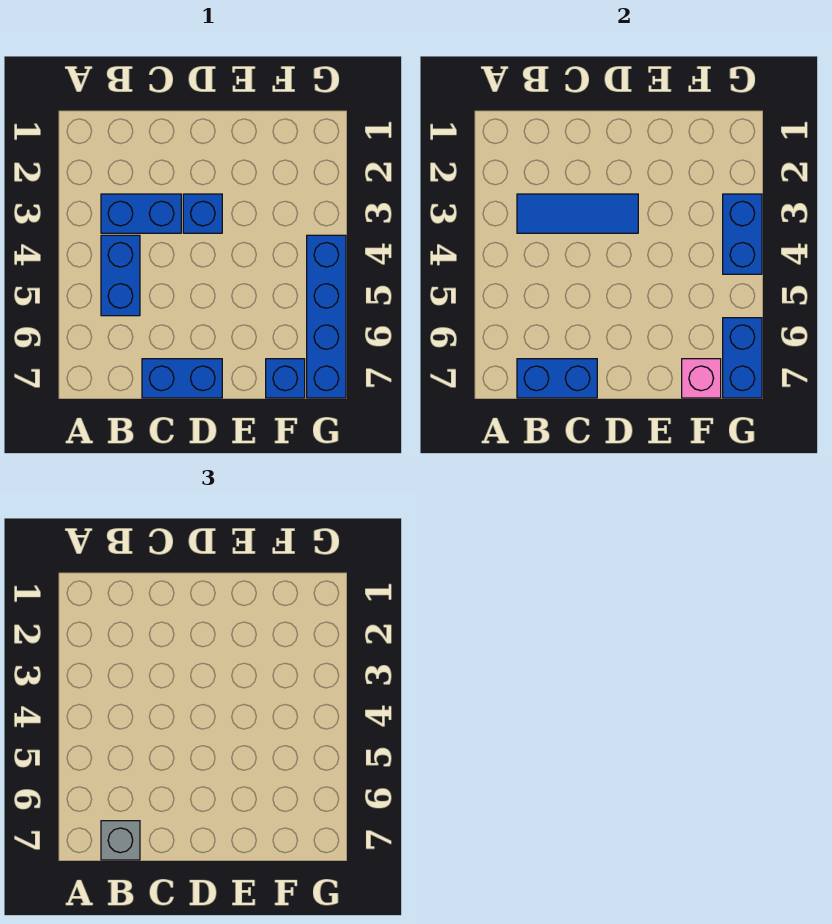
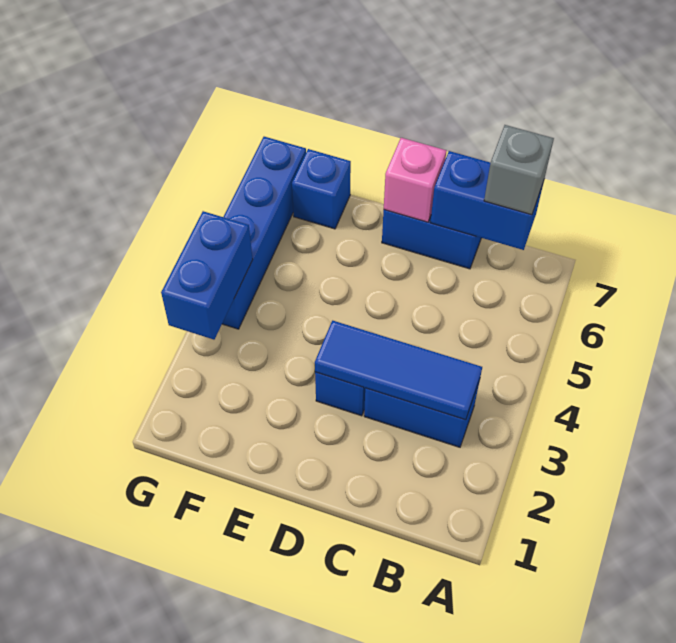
blue 1x2 brick [101,235,140,316] -> none
pink 1x1 brick [682,359,721,398] -> pink 1x1 brick moved to [384,138,446,222]
blue 1x2 brick [723,318,762,398] -> none

